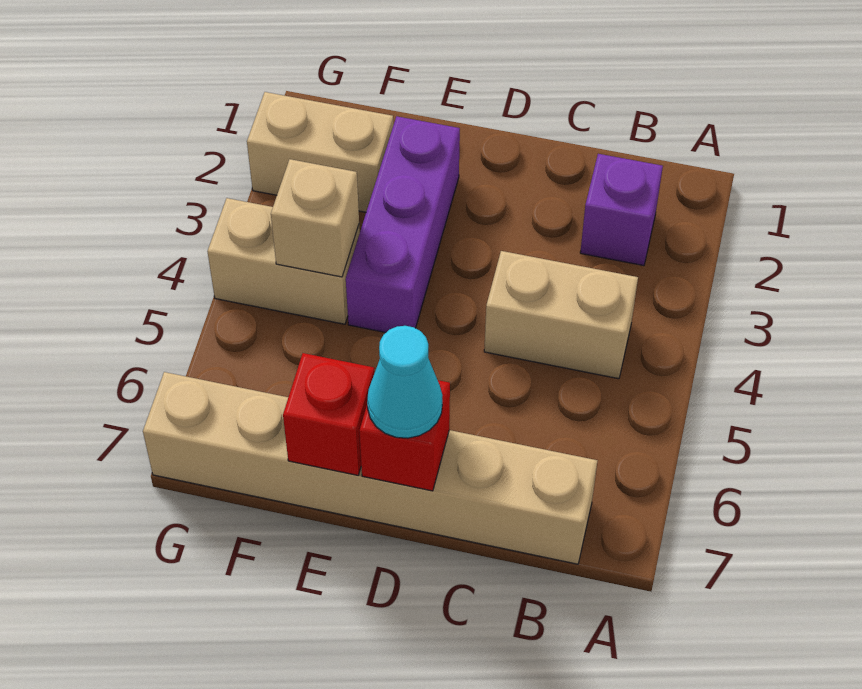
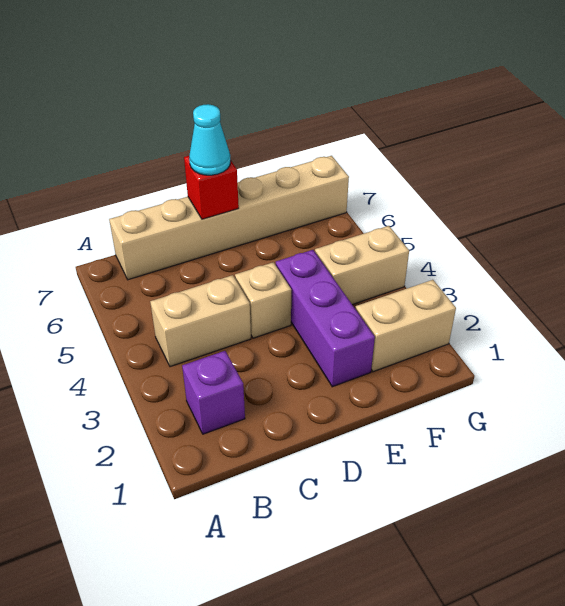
red 1x1 brick [283,353,374,475] -> none
tan 1x1 brick [271,159,359,277] -> tan 1x1 brick moved to [235,262,291,338]

